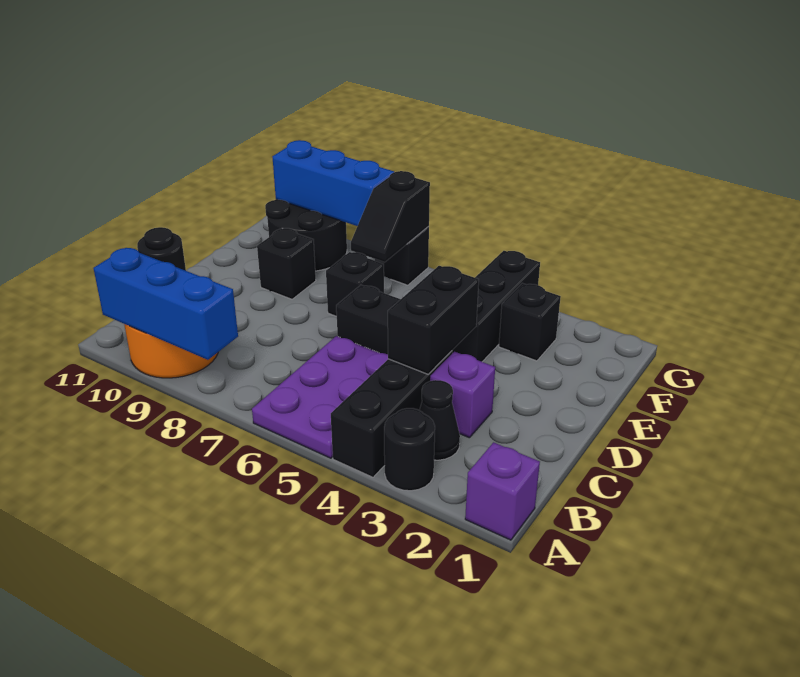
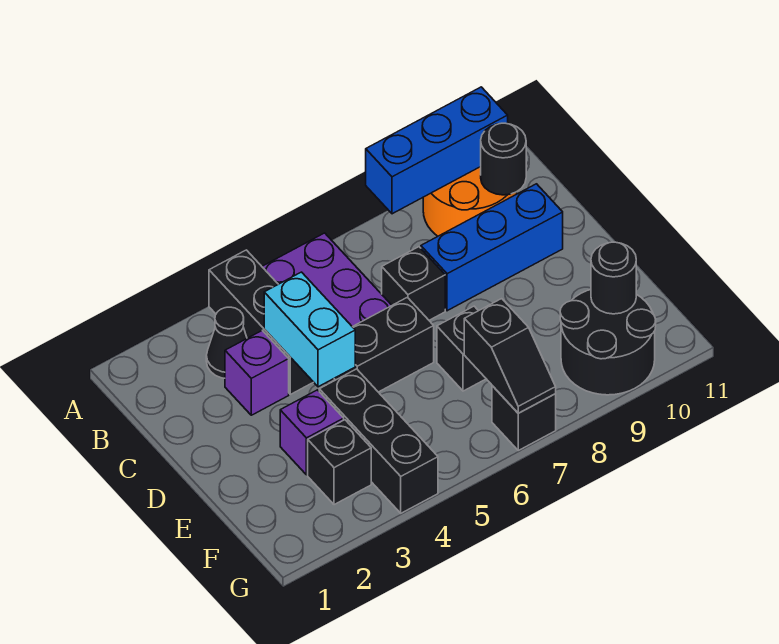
purple 1x1 brick [465,442,540,540] -> purple 1x1 brick moved to [280,390,344,475]
black 1x1 round brick [384,408,435,491] -> black 1x1 round brick moved to [591,242,636,314]
black 1x2 brick [388,266,479,374] -> cyan 1x2 brick [264,272,355,387]
black 1x1 brick [257,228,316,299] -> black 1x1 brick moved to [382,247,445,320]
black 1x2 slope [351,171,430,262] -> black 1x2 slope turned to [464,299,556,413]
blue 1x3 brick [272,140,394,226] -> blue 1x3 brick moved to [421,184,563,311]

